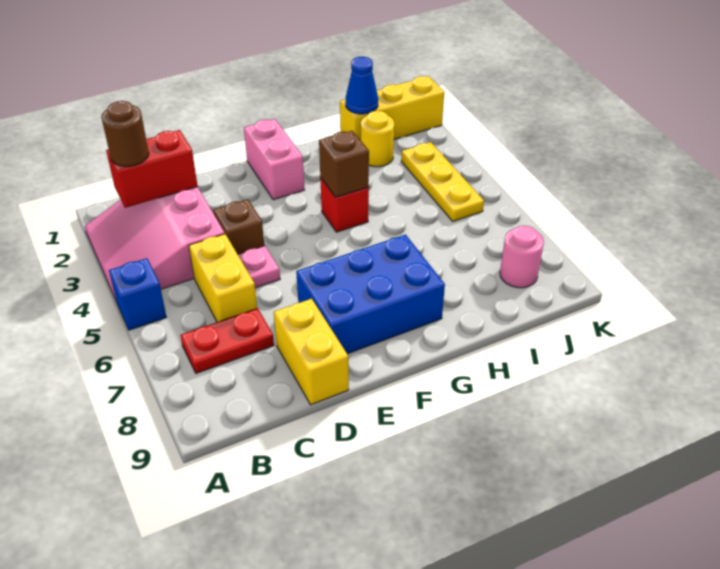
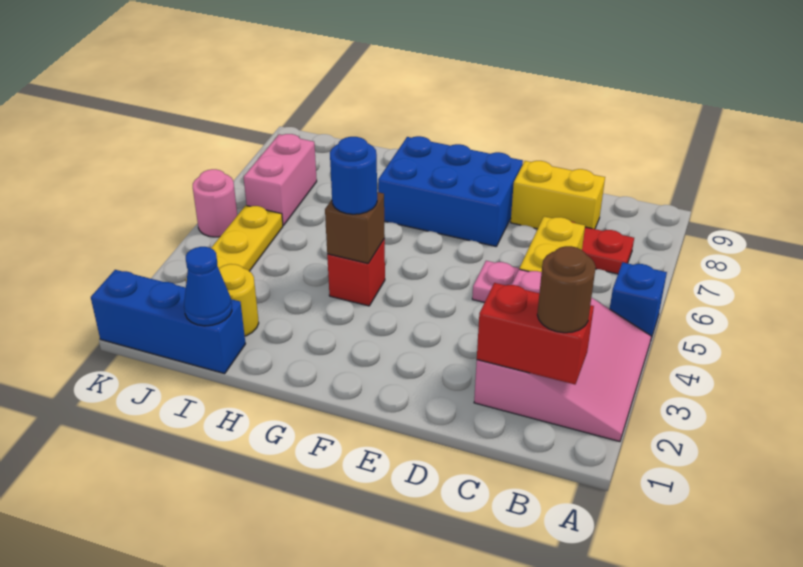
brown 1x1 brick [213,199,264,254] -> none
yellow 1x2 brick [274,299,349,405] -> yellow 1x2 brick turned to [511,161,605,229]
pink 1x2 brick [244,119,304,200] -> pink 1x2 brick moved to [244,134,317,225]
none -> blue 1x1 round brick [330,137,377,214]
yellow 1x3 brick [340,76,444,140] -> blue 1x3 brick [91,270,246,374]
pink 1x1 round brick [500,226,544,288] -> pink 1x1 round brick moved to [193,169,237,237]

